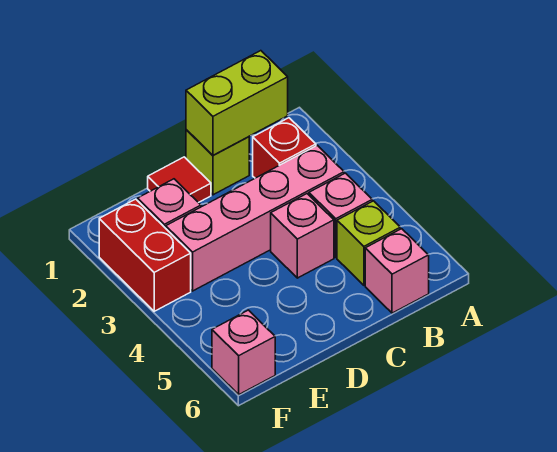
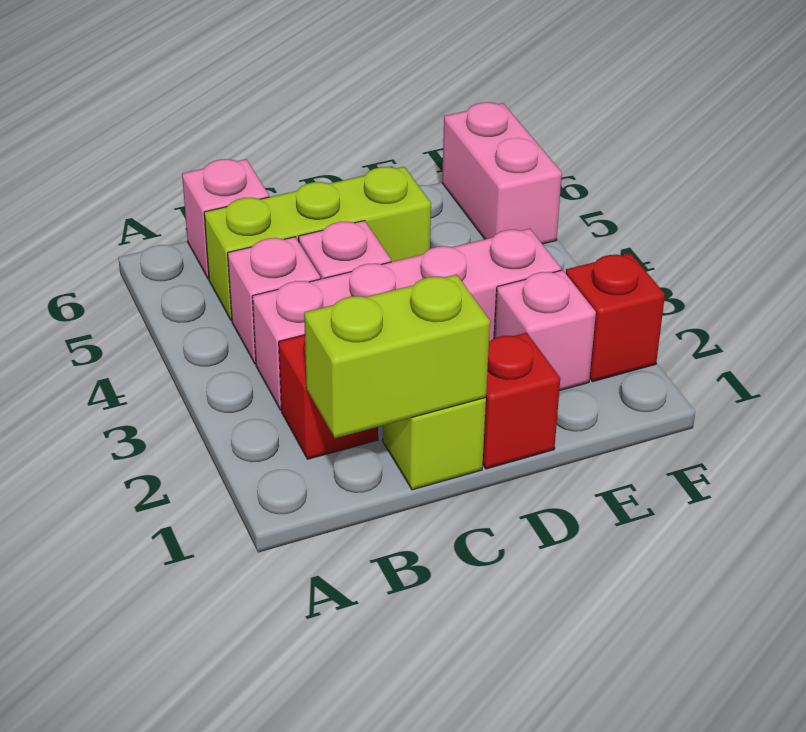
lime 1x1 brick [337,201,400,285] -> lime 1x3 brick [204,167,431,320]
red 1x1 tile [148,157,211,203] -> red 1x1 brick [483,333,560,469]
red 1x2 brick [99,199,191,311] -> red 1x1 brick [566,253,665,382]
pink 1x1 brick [212,310,275,394] -> pink 1x2 brick [442,102,562,244]

